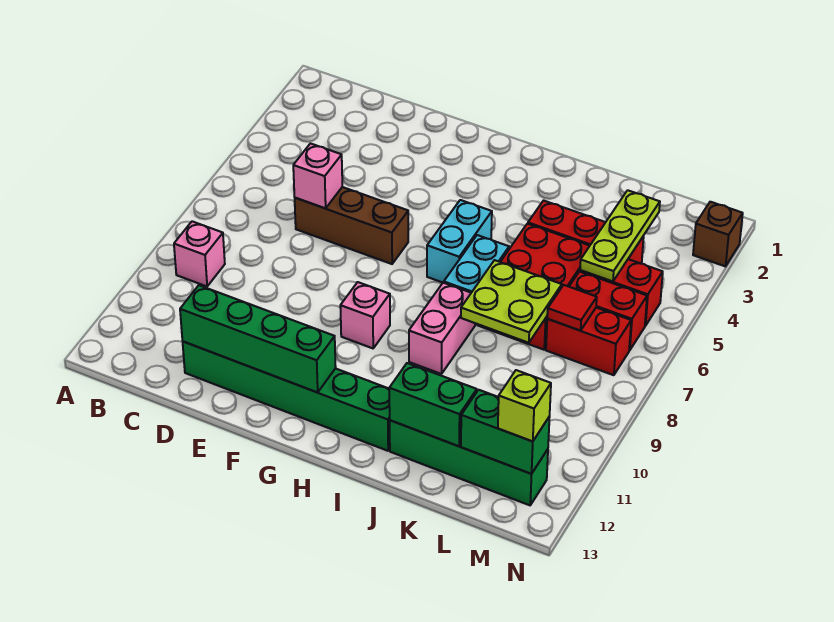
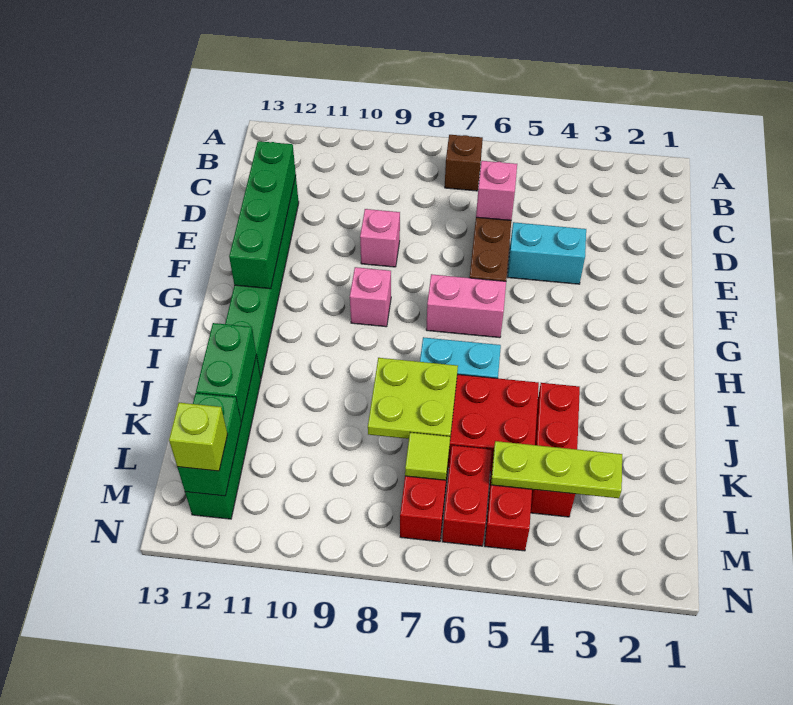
pink 1x1 brick [174,221,225,286] -> pink 1x1 brick moved to [360,209,400,267]
cyan 1x2 brick [427,200,492,283] -> cyan 1x2 brick moved to [507,222,586,284]
pink 1x2 brick [409,283,475,374] -> pink 1x2 brick moved to [426,274,506,338]
red 1x1 tile [547,285,597,331] -> lime 1x1 tile [405,432,450,480]
brown 1x1 brick [693,202,743,266] -> brown 1x1 brick moved to [445,135,483,191]

